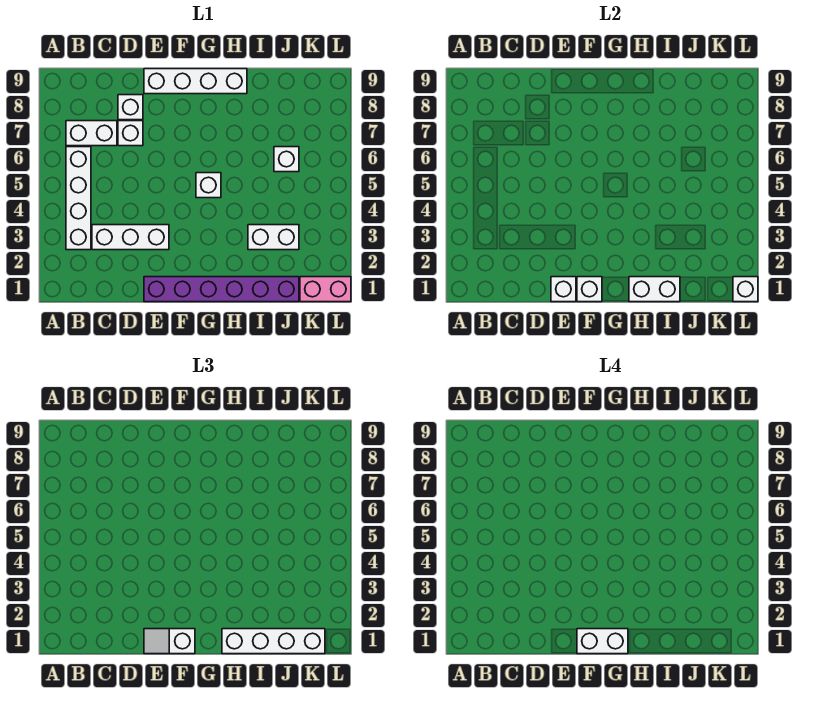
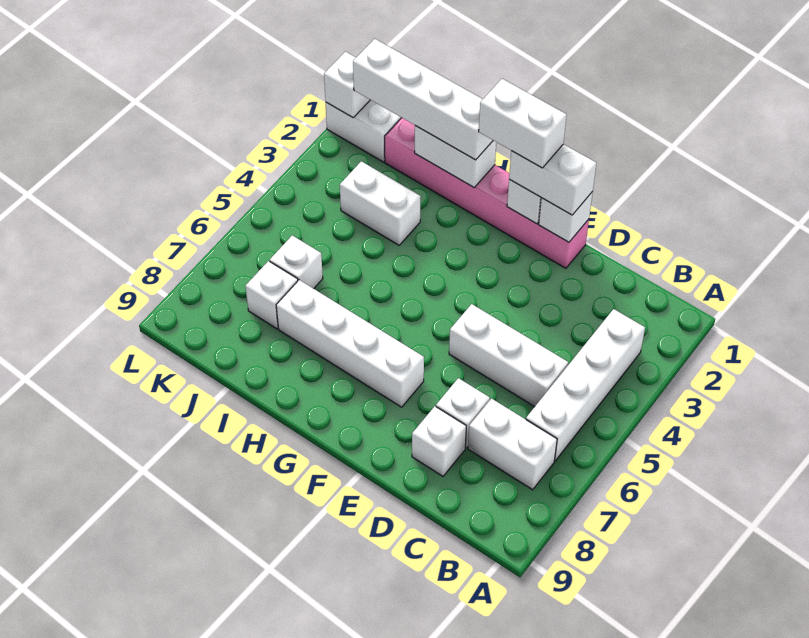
white 1x3 brick [92,225,169,250] -> white 1x3 brick moved to [449,304,568,407]
purple 1x6 brick [144,277,299,302] -> pink 1x6 brick [385,118,589,268]
white 1x2 slope [144,629,195,654] -> white 1x2 brick [509,144,596,215]
white 1x4 brick [144,69,247,94] -> white 1x4 brick moved to [276,280,424,407]
white 1x1 brick [196,173,221,198] -> white 1x1 brick moved to [245,261,298,329]
pink 1x2 brick [300,277,351,302] -> white 1x2 brick [325,100,401,162]

